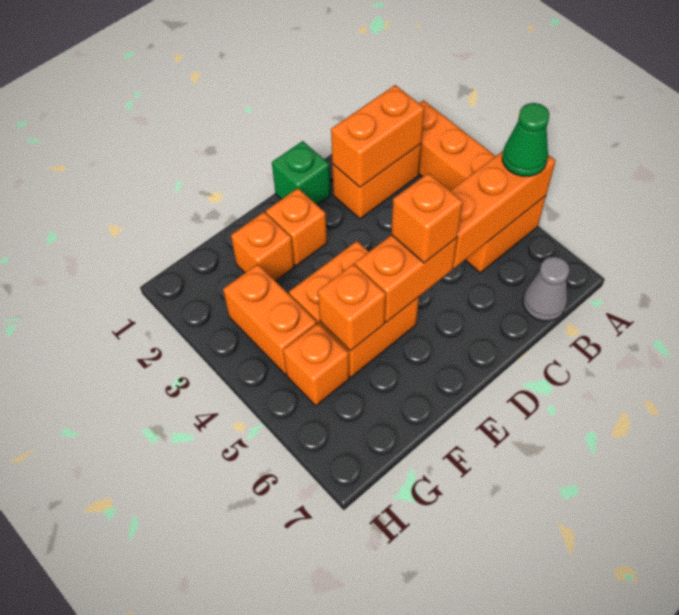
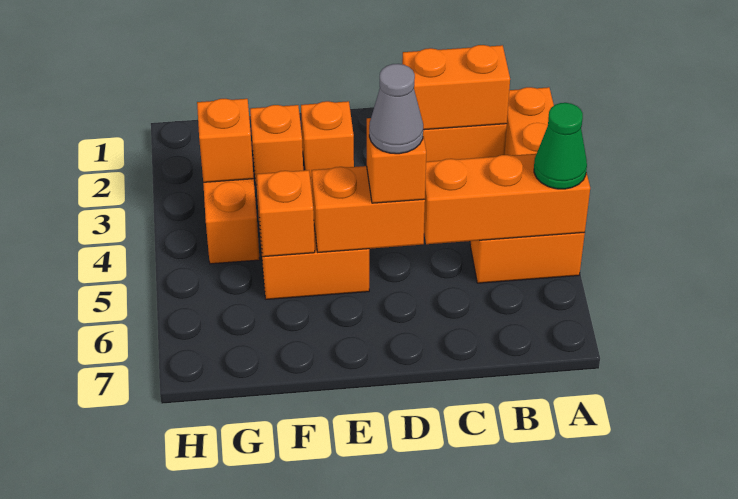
grey 1x1 cone [523,257,569,321] -> grey 1x1 cone moved to [369,64,423,154]
green 1x1 brick [272,141,331,205] -> none
orange 1x1 brick [283,323,349,406] -> orange 1x1 brick moved to [197,99,254,182]

